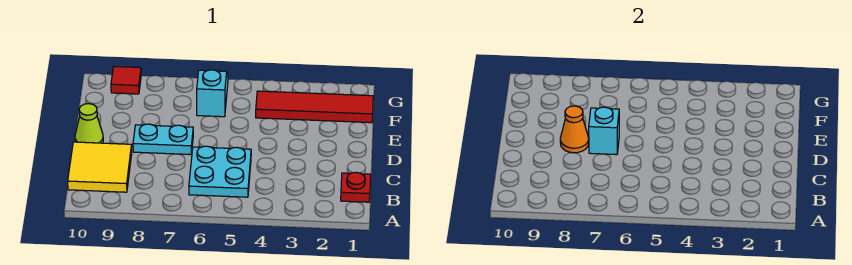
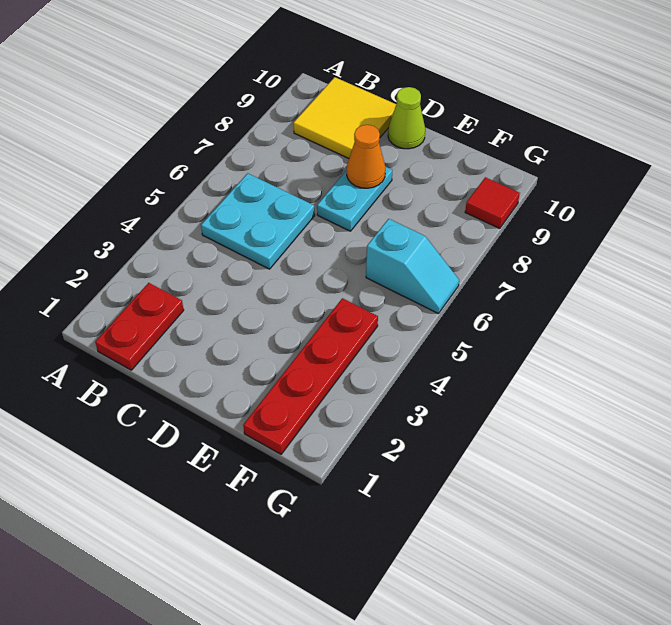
red 1x1 plate [341,172,371,202] -> red 1x2 plate [95,283,184,370]
cyan 1x1 brick [589,107,619,155] -> none
red 1x4 tile [256,91,373,123] -> red 1x4 plate [243,298,378,454]

